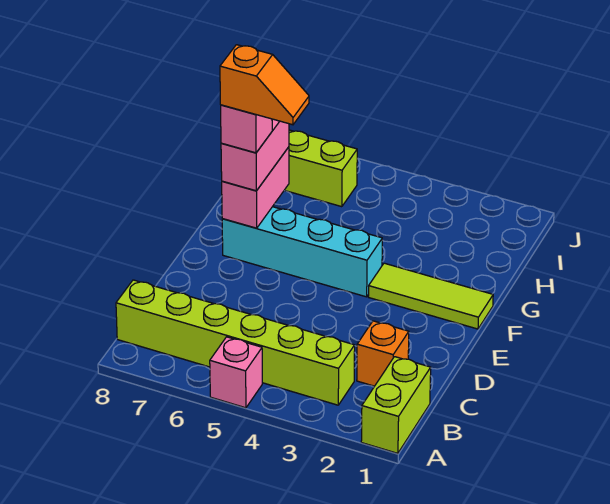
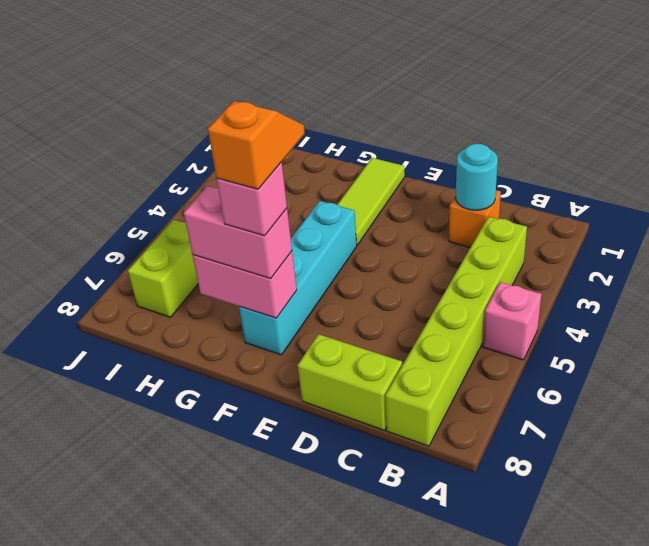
lime 1x2 brick [361,357,431,453] -> lime 1x2 brick moved to [298,334,402,430]
none -> cyan 1x1 round brick [456,144,498,210]

